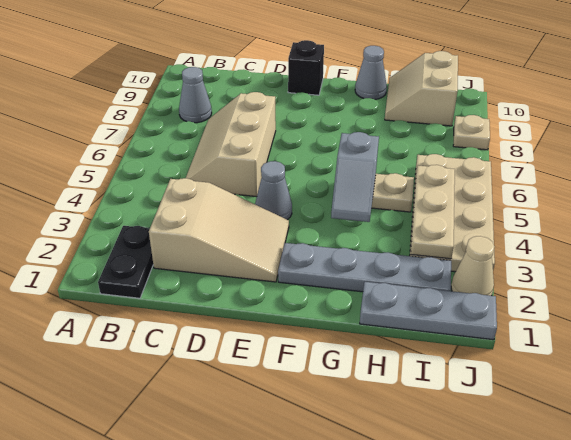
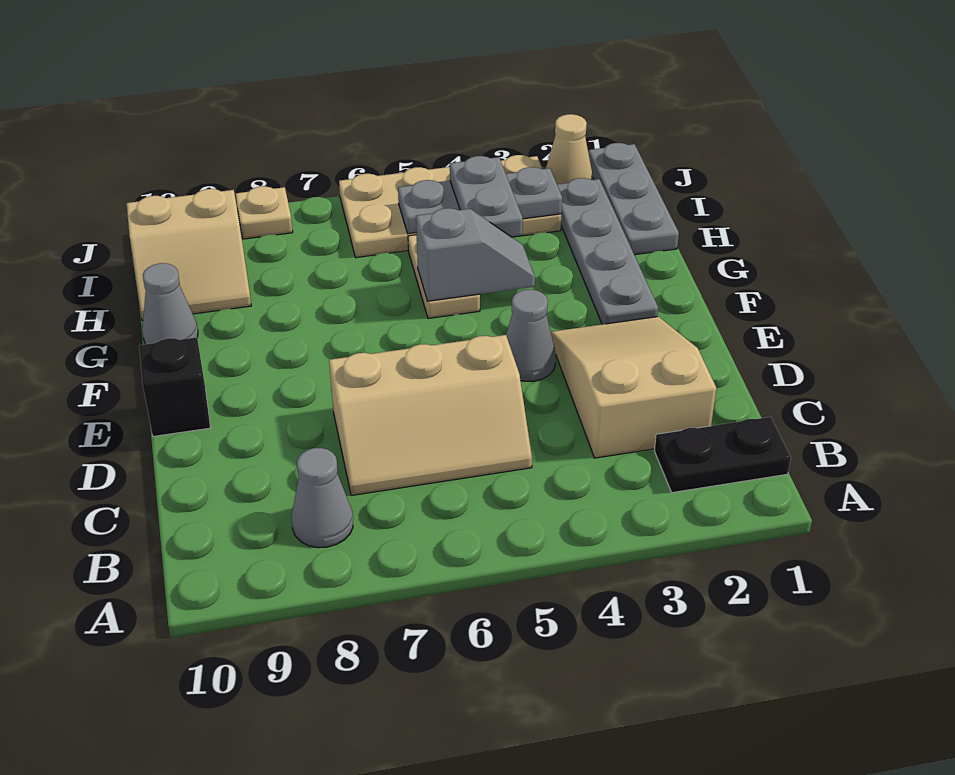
none -> grey 1x2 plate [450,156,523,237]
tan 1x3 plate [411,165,455,259] -> grey 1x3 plate [398,167,562,234]

